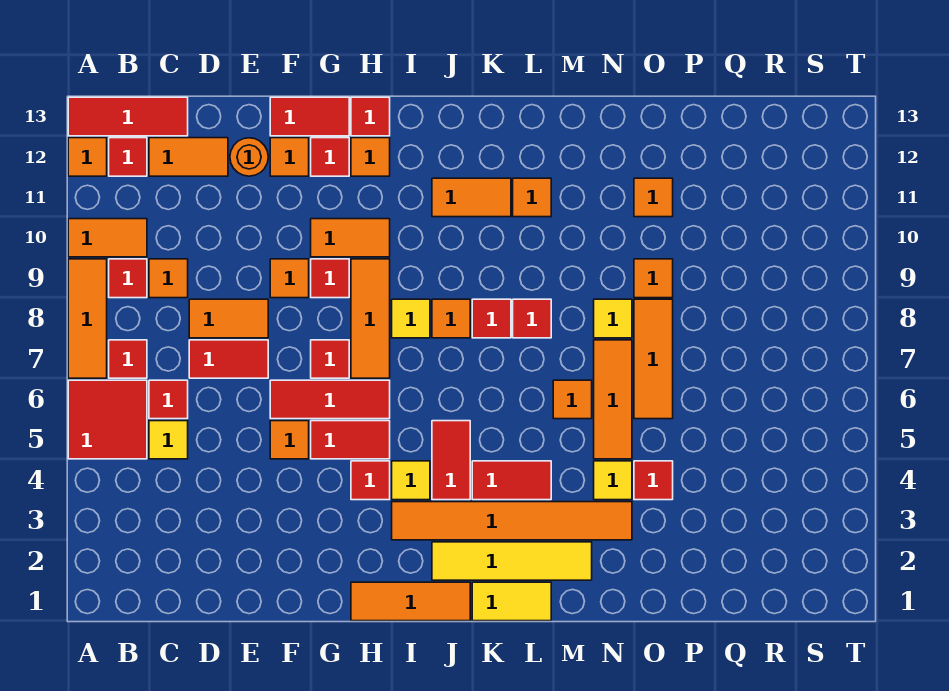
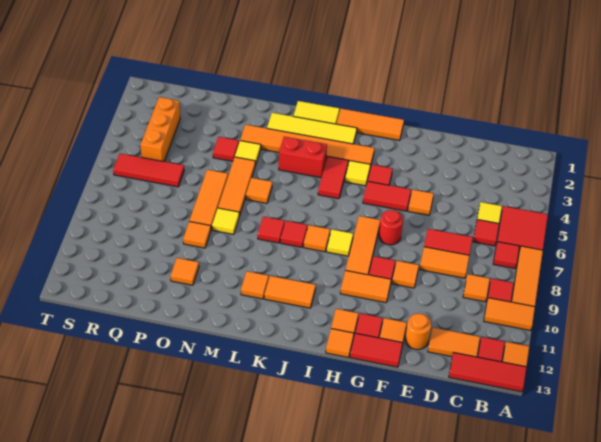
red 1x3 tile [270,380,390,419] -> red 1x3 tile moved to [113,154,184,187]
red 1x1 tile [311,340,349,378] -> red 1x1 round brick [379,210,403,245]
red 1x1 tile [351,97,390,136] -> orange 1x1 tile [326,329,354,358]
red 1x2 tile [472,461,551,500] -> red 1x2 brick [279,137,327,178]
none -> orange 1x3 brick [141,97,180,161]

